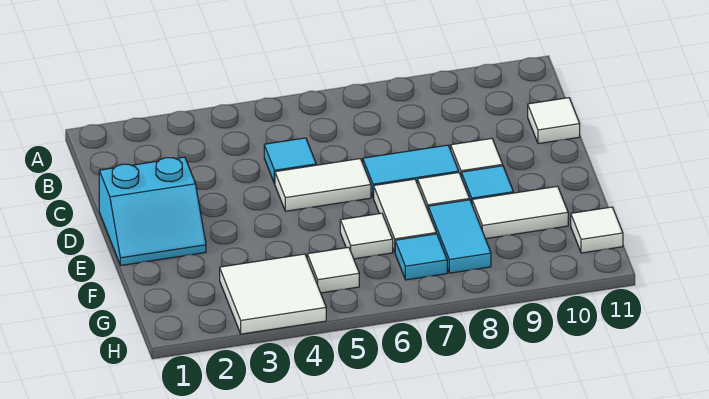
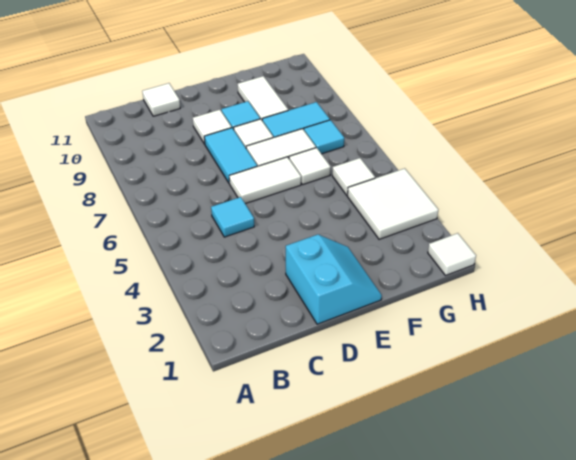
white 1x2 tile [275,159,371,211] -> white 1x2 tile turned to [229,157,301,204]
white 1x1 tile [571,207,623,253] -> white 1x1 tile moved to [428,233,476,276]

